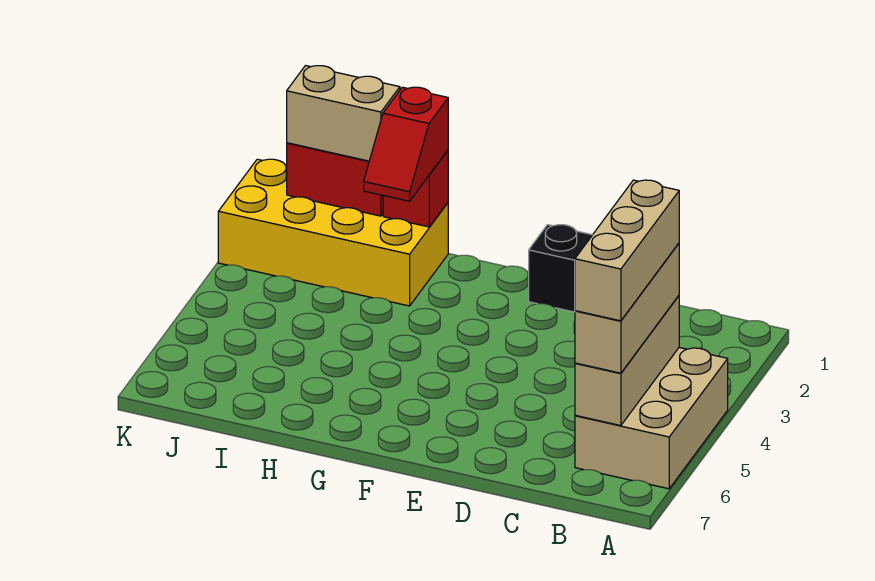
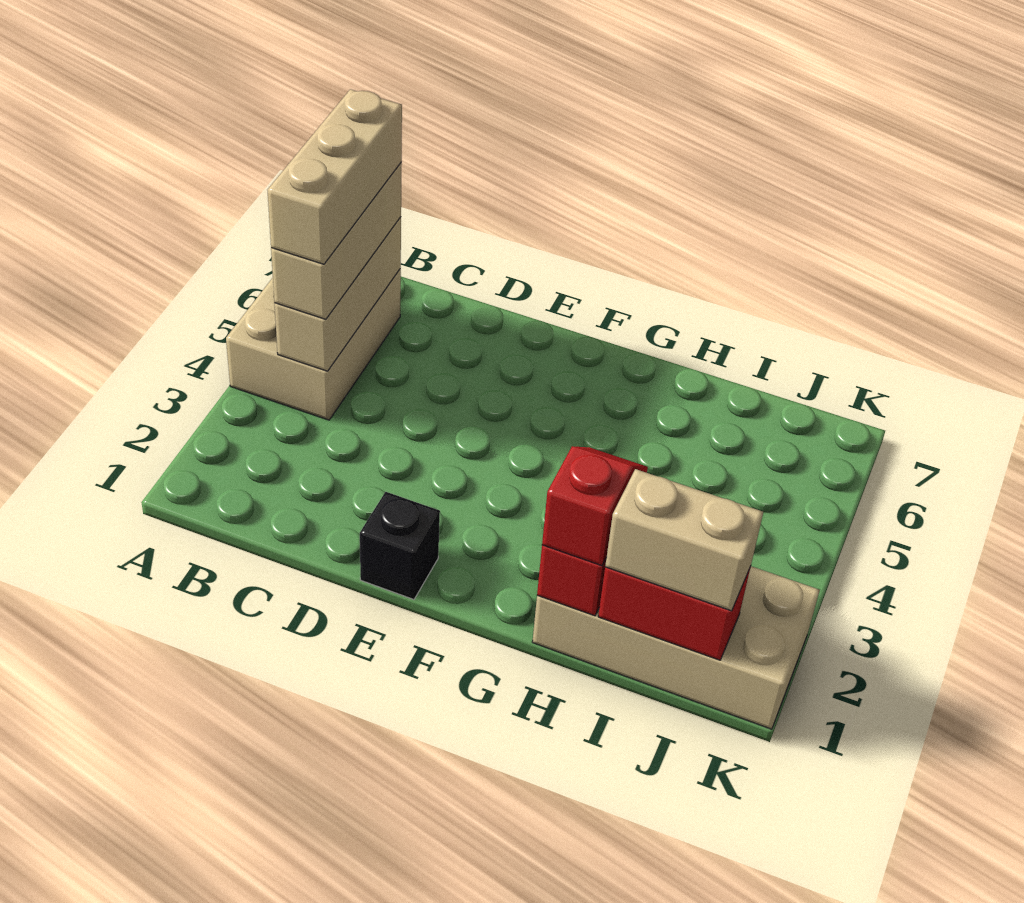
yellow 2x4 brick [218,159,448,306] -> tan 2x4 brick [532,566,820,729]

